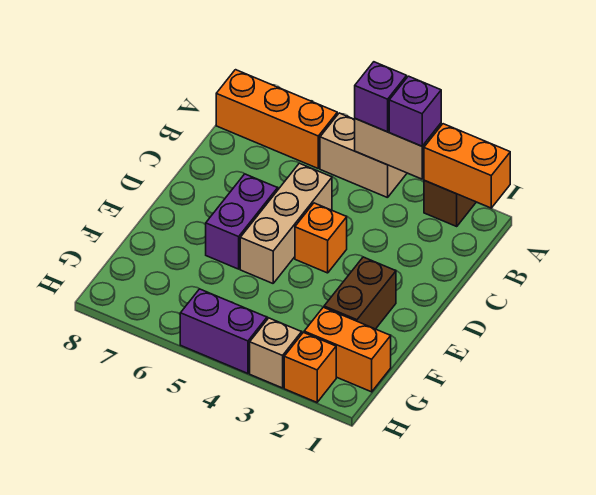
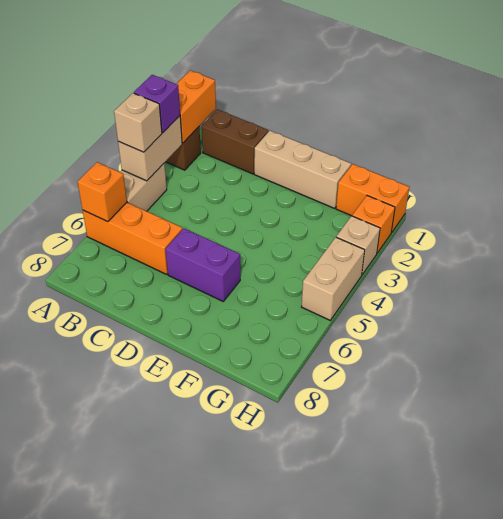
purple 1x1 brick [355,62,407,132] -> tan 1x1 brick [114,93,162,152]
orange 1x3 brick [216,70,337,168] -> orange 1x3 brick turned to [83,203,182,274]
tan 1x3 brick [240,163,332,283] -> tan 1x3 brick moved to [254,131,351,208]
orange 1x1 brick [295,203,347,273] -> orange 1x1 brick moved to [78,162,127,222]
brown 1x2 brick [324,257,396,329] -> brown 1x2 brick moved to [202,109,268,174]
orange 1x2 brick [304,307,391,392] -> orange 1x2 brick turned to [336,164,409,233]
purple 1x2 brick [180,289,267,373] -> tan 1x2 brick [302,237,365,320]

